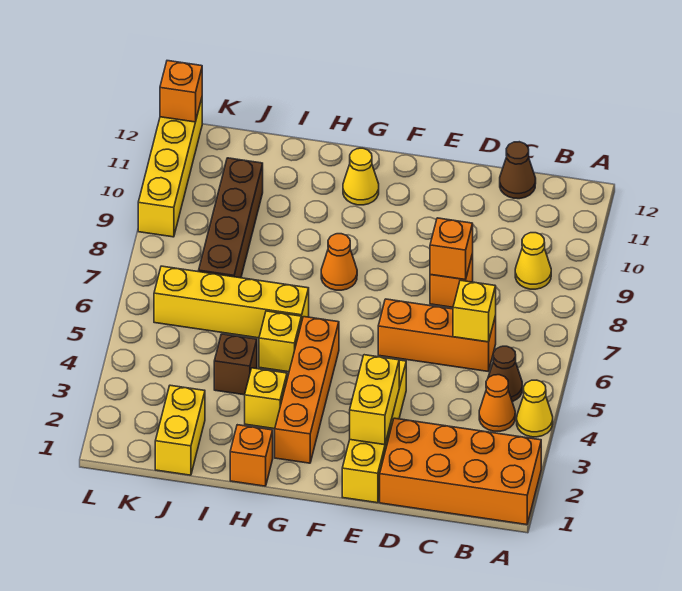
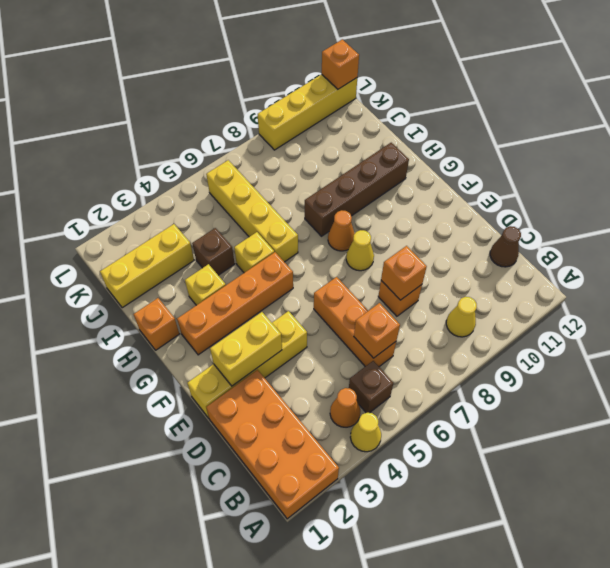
brown 1x1 cone [488,346,522,402] -> brown 1x1 brick [349,361,393,413]
yellow 1x1 brick [453,280,496,342] -> orange 1x1 brick [354,303,400,358]
yellow 1x1 cone [343,148,379,205] -> yellow 1x1 cone moved to [346,230,374,271]
yellow 1x2 brick [155,385,205,475] -> yellow 1x3 brick [100,224,194,308]
brown 1x4 brick [199,158,263,278] -> brown 1x4 brick moved to [305,143,409,236]

